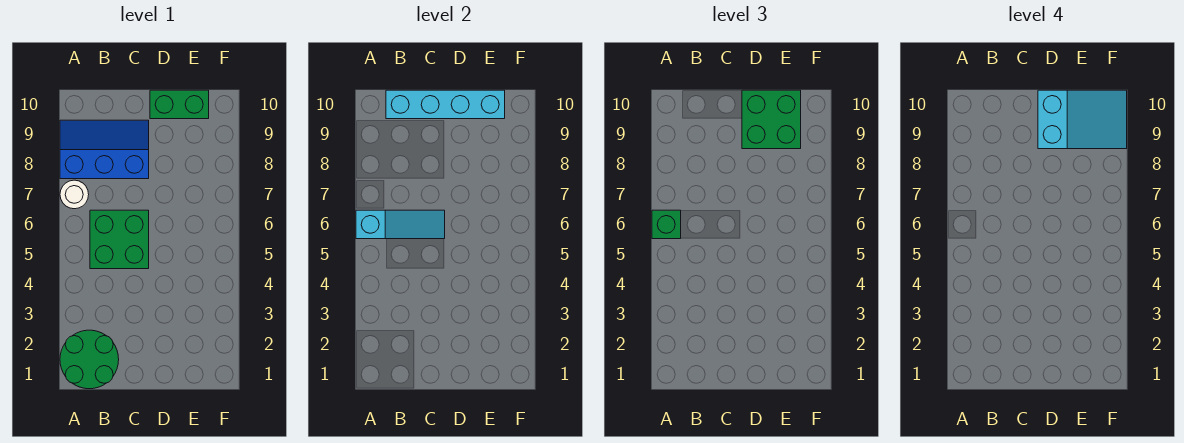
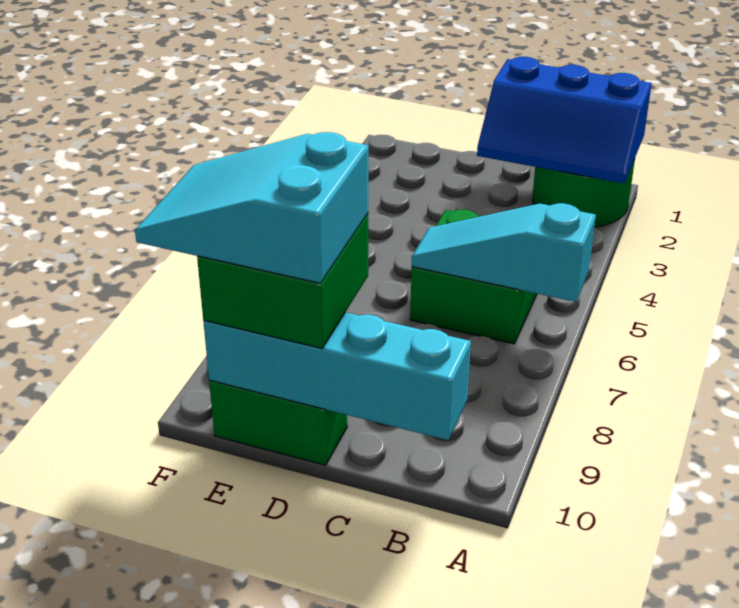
green 1x1 brick [652,210,681,239] -> none
white 1x1 round brick [60,180,89,209] -> none
blue 2x3 slope [60,120,149,179] -> blue 2x3 slope moved to [477,57,652,183]

